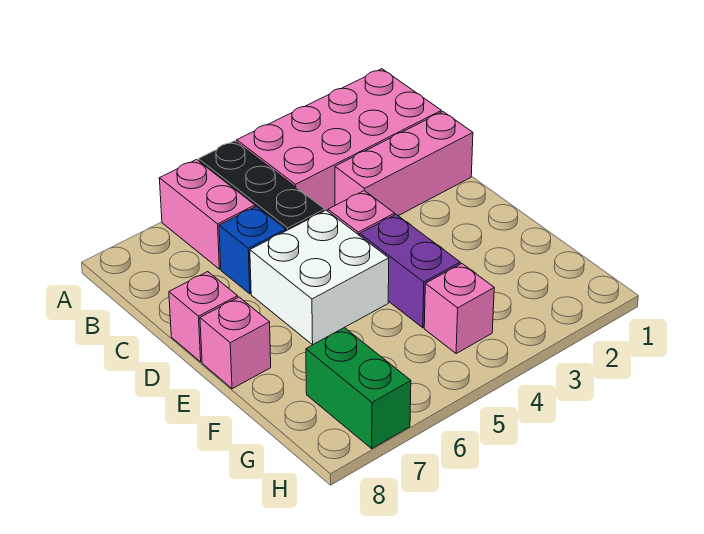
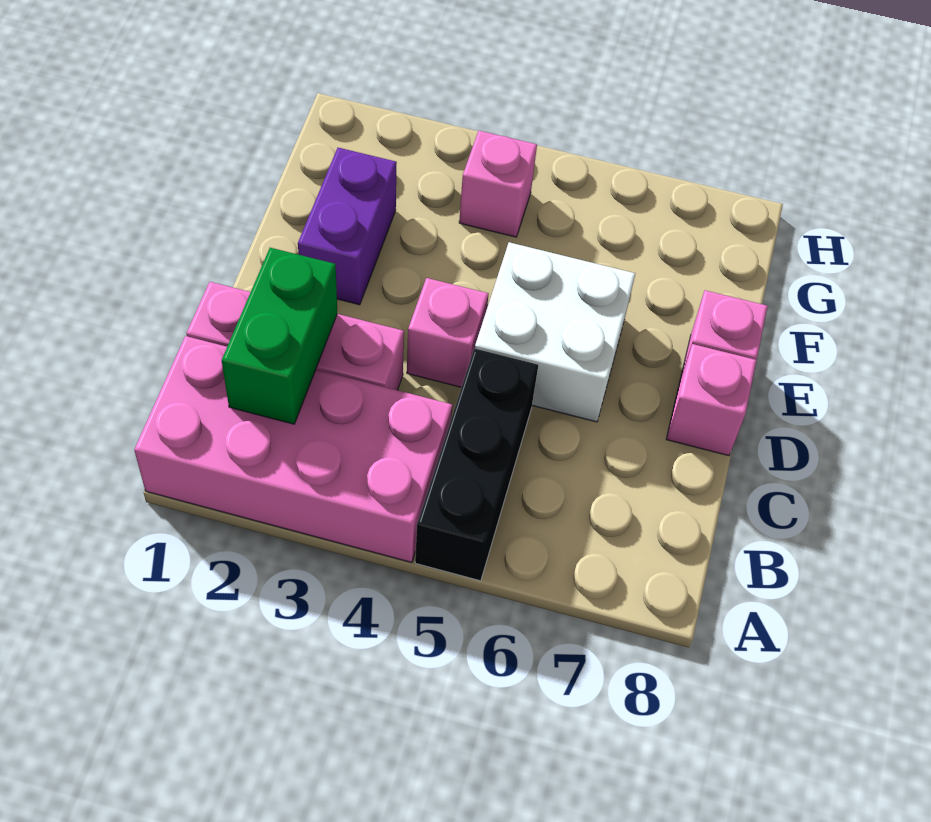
pink 1x2 brick [159,160,255,269] -> none
blue 1x1 brick [219,206,286,294] -> none
purple 1x2 brick [360,215,460,328] -> purple 1x2 brick moved to [298,148,397,305]
green 1x2 brick [306,328,411,448] -> green 1x2 brick moved to [222,248,337,424]

